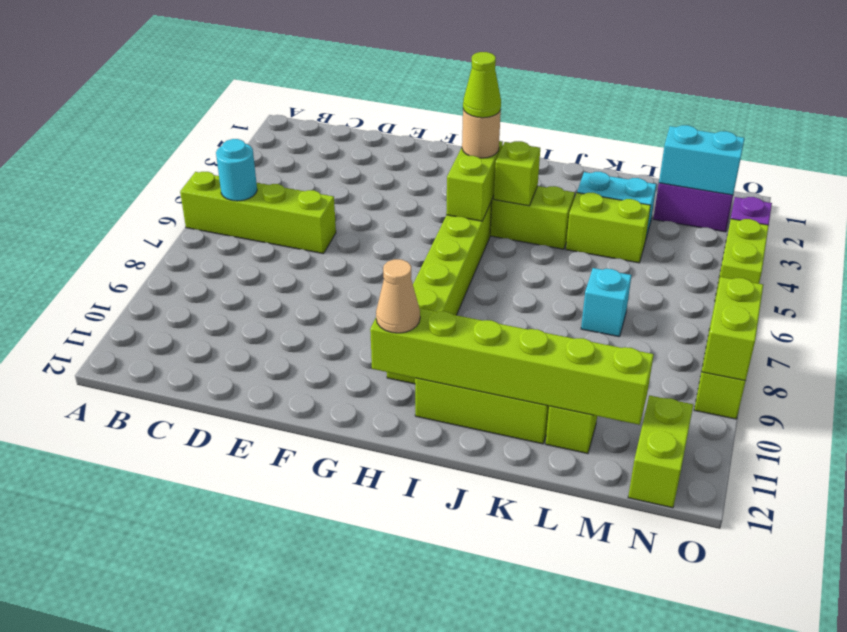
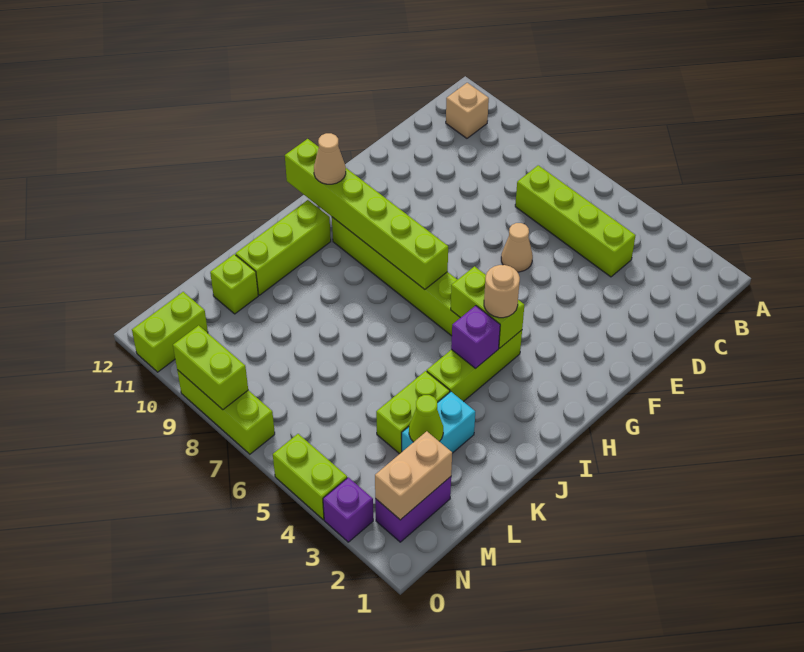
lime 1x4 brick [180,172,336,254] -> lime 1x4 brick turned to [515,165,636,277]
cyan 1x1 round brick [216,139,257,201] -> none
none -> tan 1x1 brick [446,83,489,138]
none -> tan 1x1 cone [501,223,533,272]
lime 1x1 cone [463,52,501,118] -> lime 1x1 cone moved to [409,395,443,442]
lime 1x6 brick [370,308,654,425] -> lime 1x6 brick turned to [285,139,448,289]
lime 1x1 brick [494,141,540,206] -> purple 1x1 brick [451,306,500,369]
cyan 1x1 brick [581,268,632,337] -> none
cyan 1x2 brick [659,125,744,195] -> tan 1x2 brick [375,431,452,520]
lime 1x2 brick [628,395,693,508] -> lime 1x2 brick turned to [132,292,208,372]

